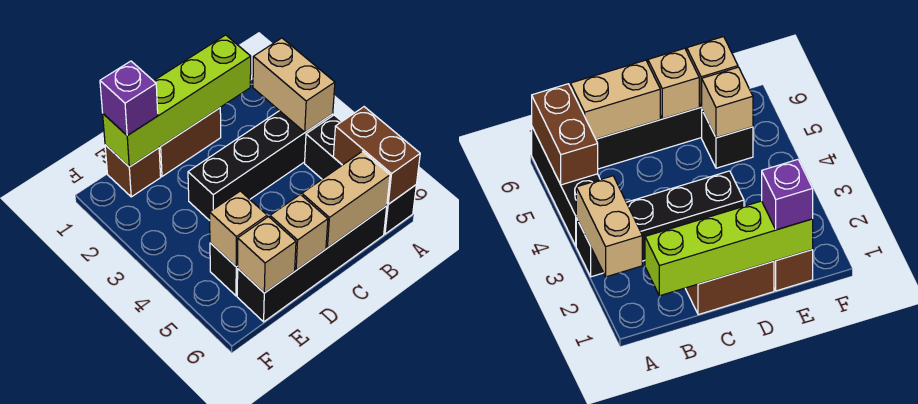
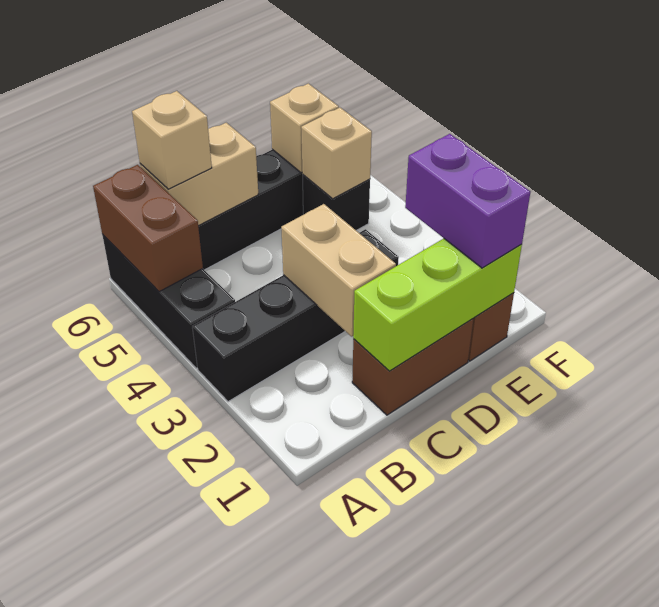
tan 1x2 brick [253,38,335,132] -> tan 1x2 brick moved to [281,204,396,336]
lime 1x4 brick [103,35,251,167] -> lime 1x3 brick [353,239,522,371]
tan 1x1 brick [270,195,328,270] -> tan 1x1 brick moved to [132,91,212,189]
purple 1x1 brick [100,61,158,135] -> purple 1x2 brick [405,134,530,268]

